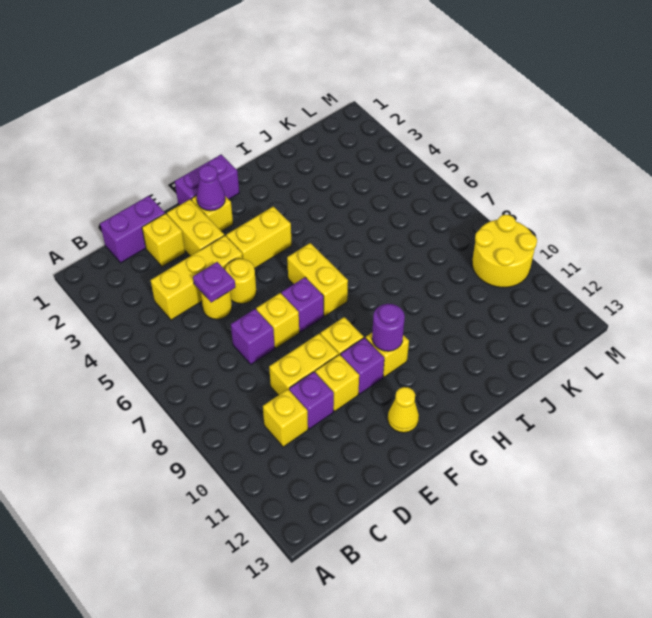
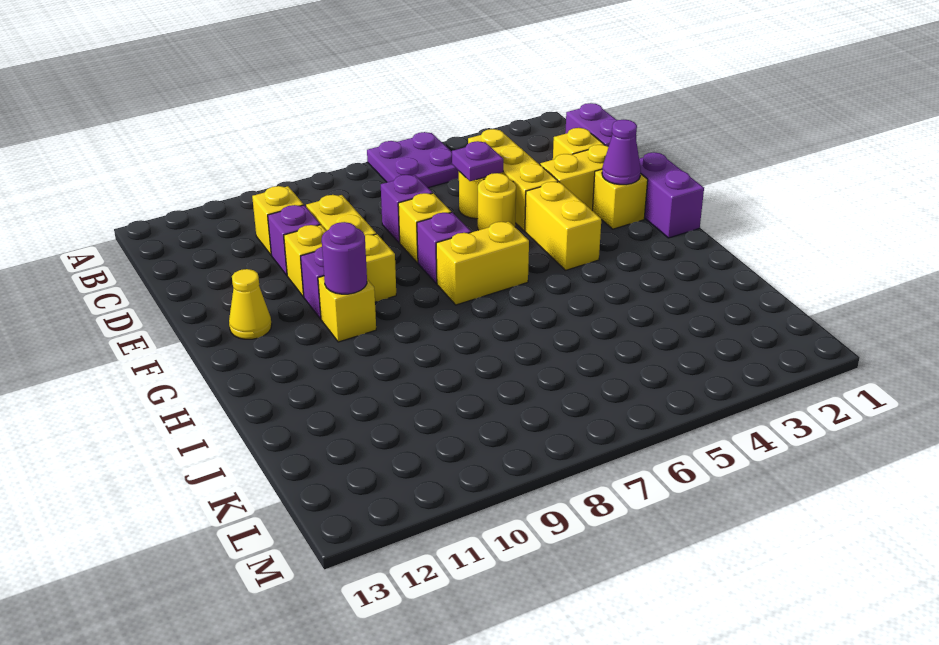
none -> purple 2x2 plate [367,132,459,188]
yellow 2x2 round brick [472,215,537,287] -> none

